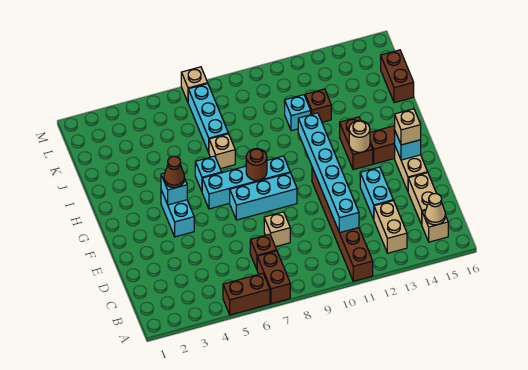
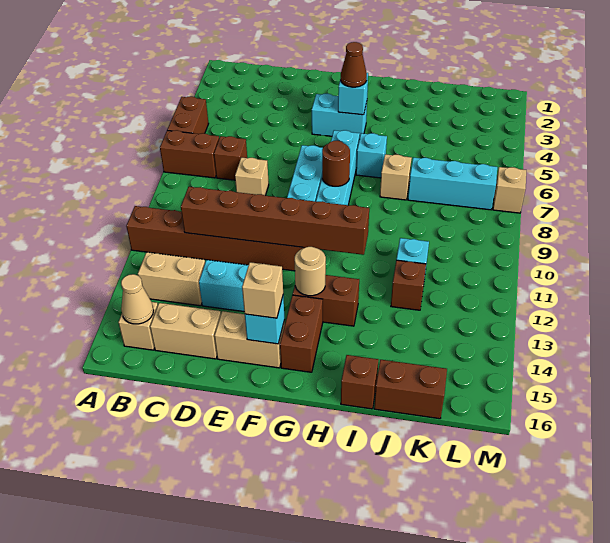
cyan 1x6 brick [298,113,359,233] -> brown 1x6 brick [181,187,369,255]
none -> brown 1x1 brick [341,355,378,409]

